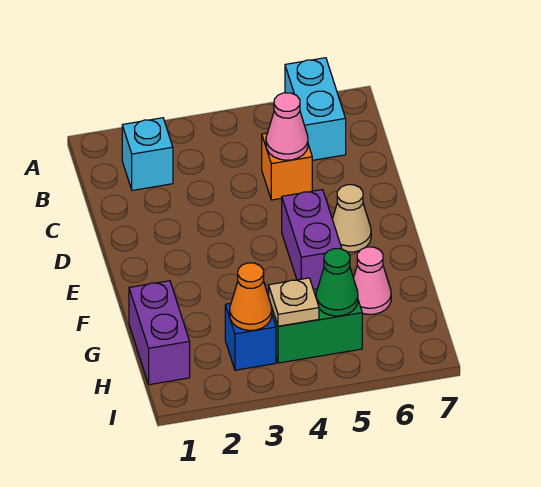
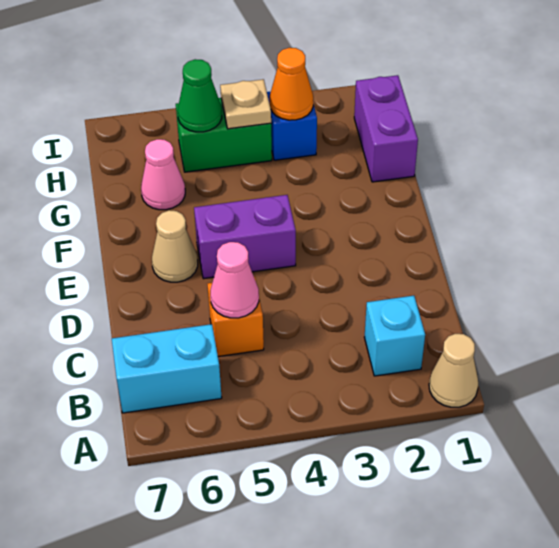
none -> tan 1x1 cone [429,334,478,407]
cyan 1x2 brick [285,58,346,160] -> cyan 1x2 brick turned to [112,324,222,413]
purple 1x2 brick [282,190,342,290] -> purple 1x2 brick turned to [194,195,296,279]

